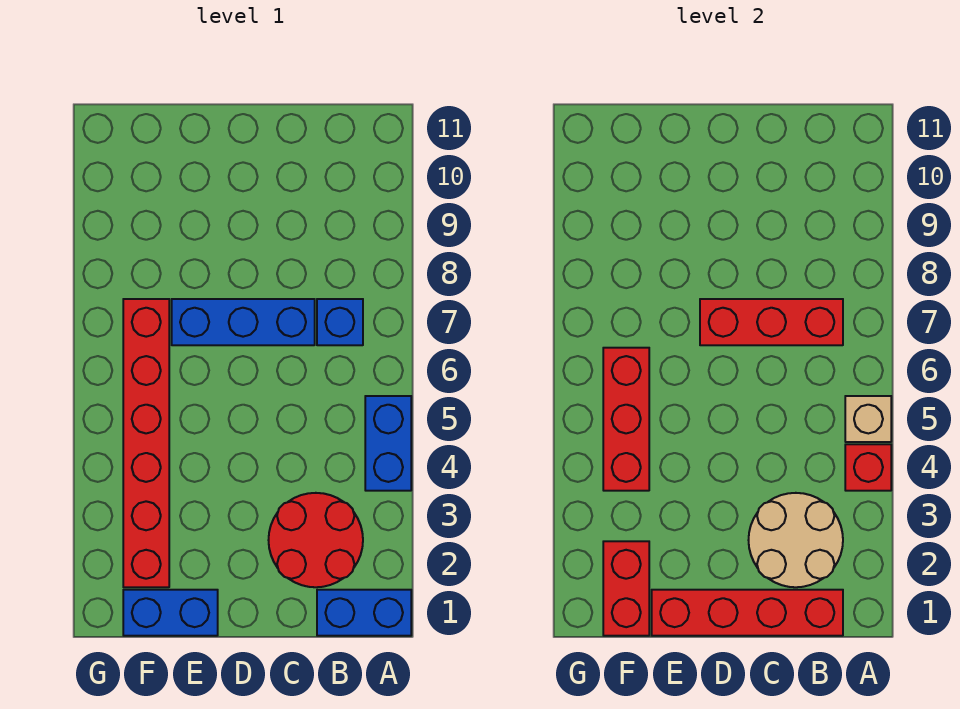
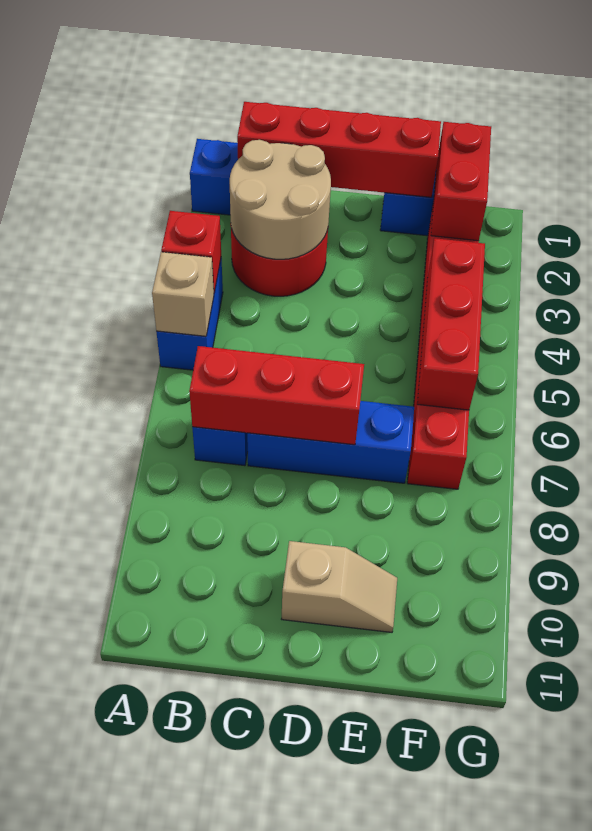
none -> tan 1x2 slope [282,541,397,632]

